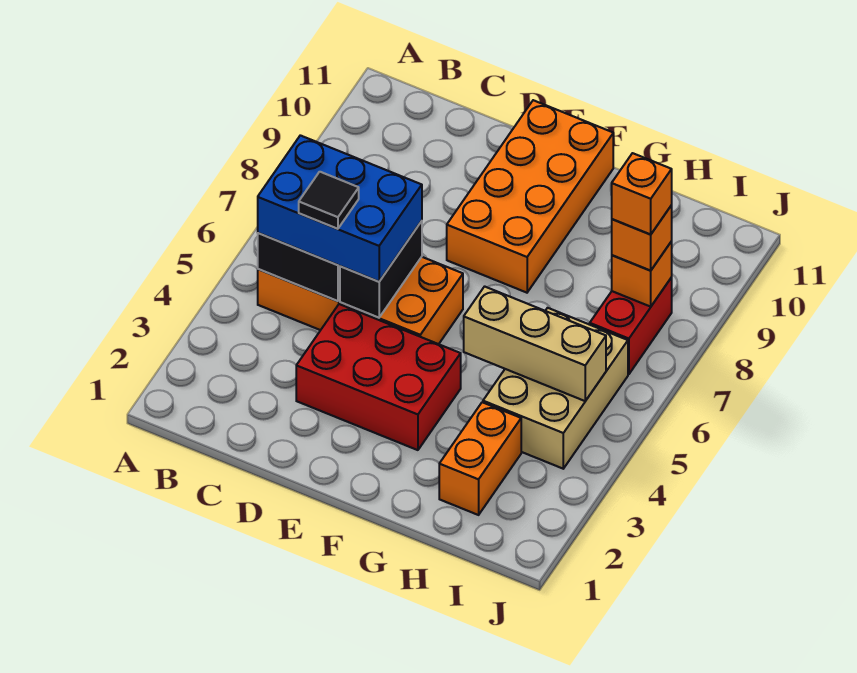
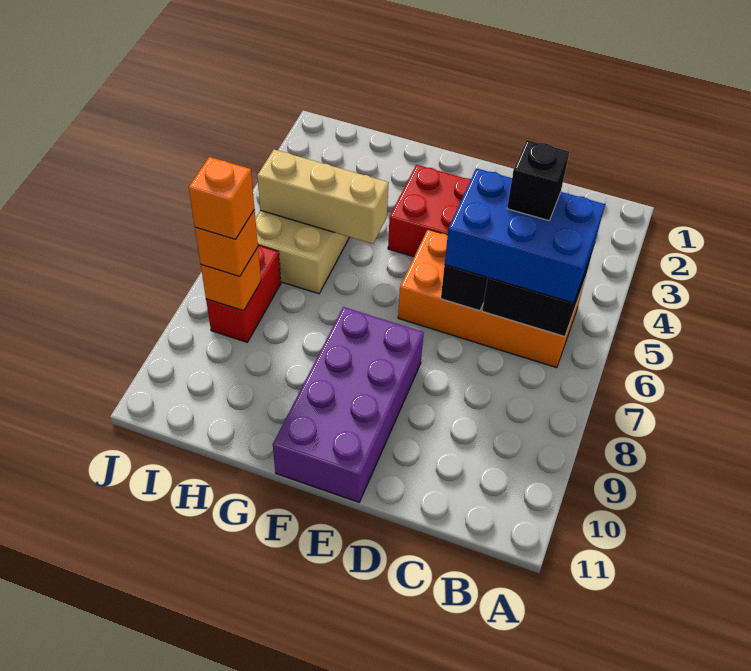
black 1x1 tile [299,172,359,229] -> black 1x1 brick [507,140,569,221]
orange 2x4 brick [447,100,613,293] -> purple 2x4 brick [273,307,424,502]
orange 1x2 brick [439,402,521,515] -> none

